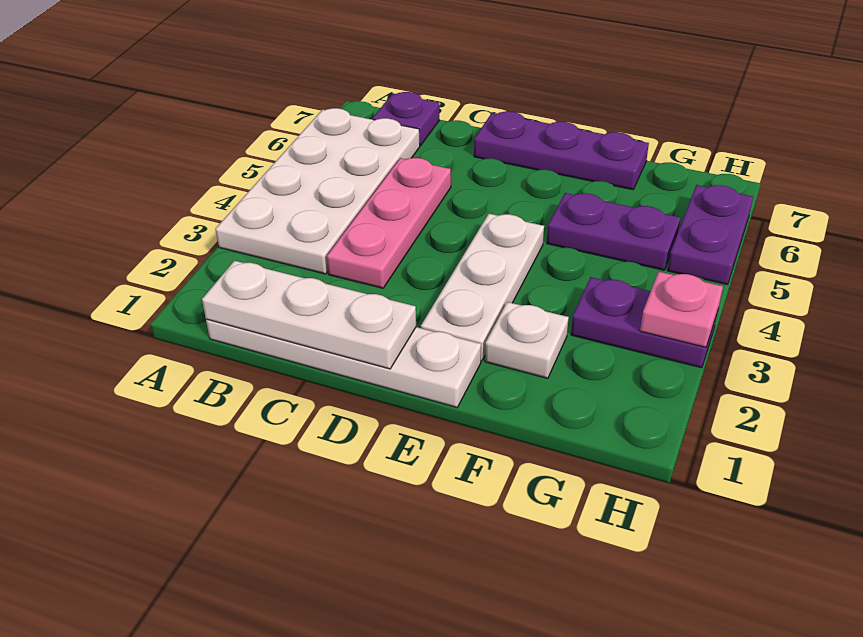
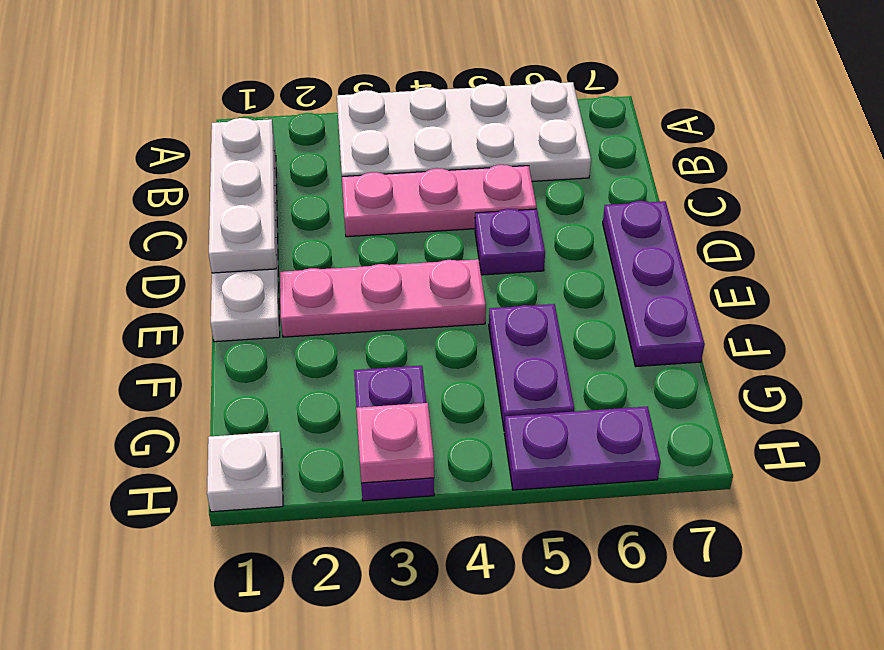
purple 1x1 plate [372,92,439,146] -> purple 1x1 plate moved to [475,209,545,275]
white 1x3 plate [421,214,544,361] -> pink 1x3 plate [280,259,486,337]
white 1x1 plate [485,302,569,378] -> white 1x1 plate moved to [207,432,283,512]

